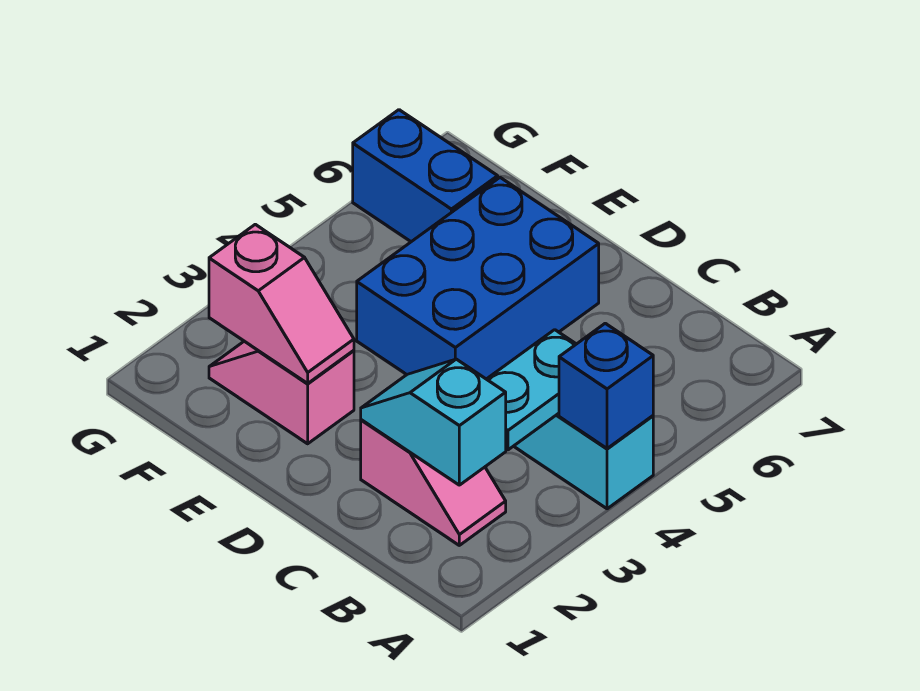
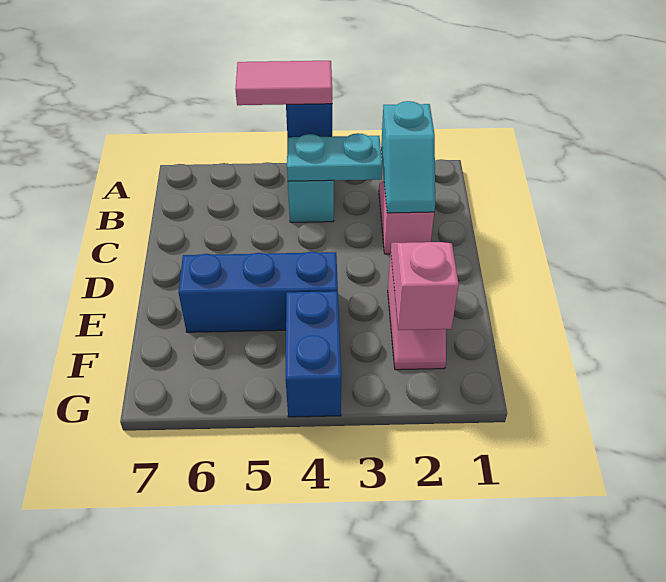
none -> pink 1x2 tile [235,61,332,105]
blue 2x3 brick [357,178,599,379] -> blue 1x3 brick [178,252,338,332]
blue 1x2 brick [353,110,498,242] -> blue 1x2 brick moved to [286,291,341,417]

